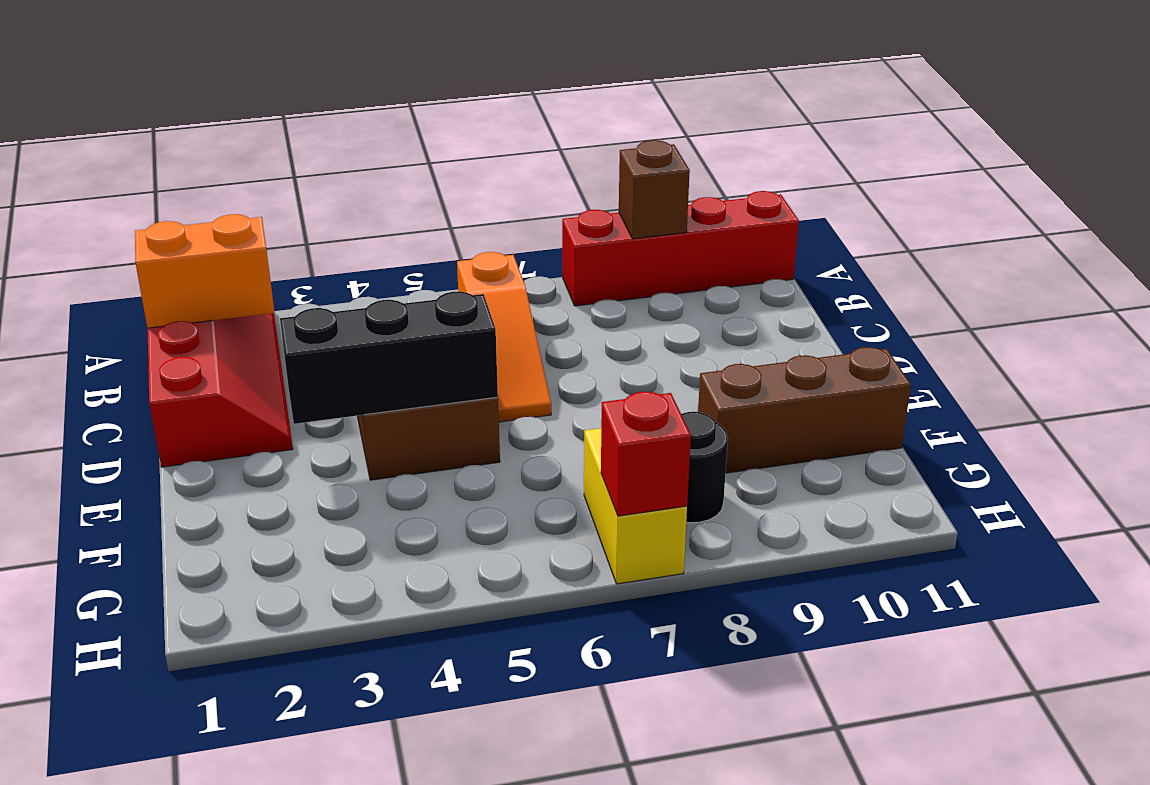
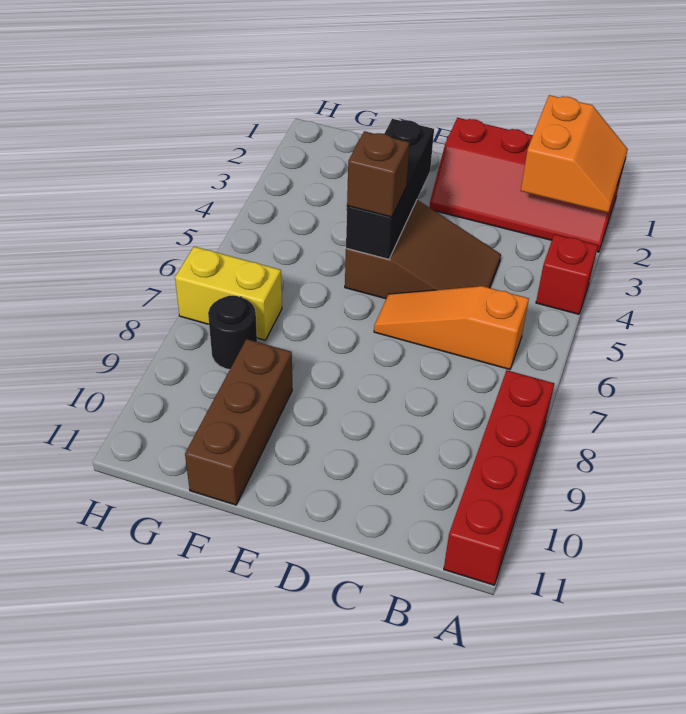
brown 1x1 brick [619,140,690,239] -> brown 1x1 brick moved to [347,131,409,217]
red 1x1 brick [601,392,691,516] -> red 1x1 brick moved to [536,234,598,314]

